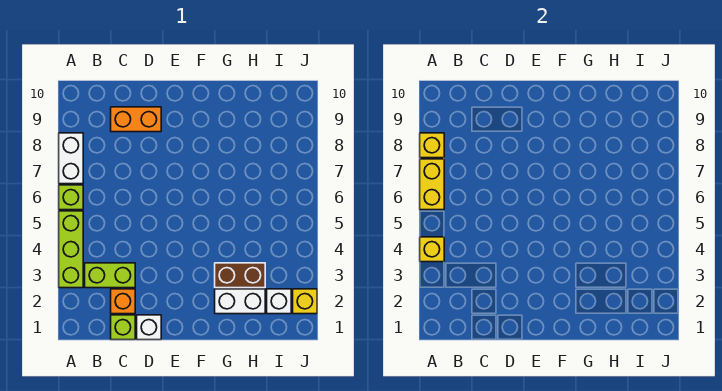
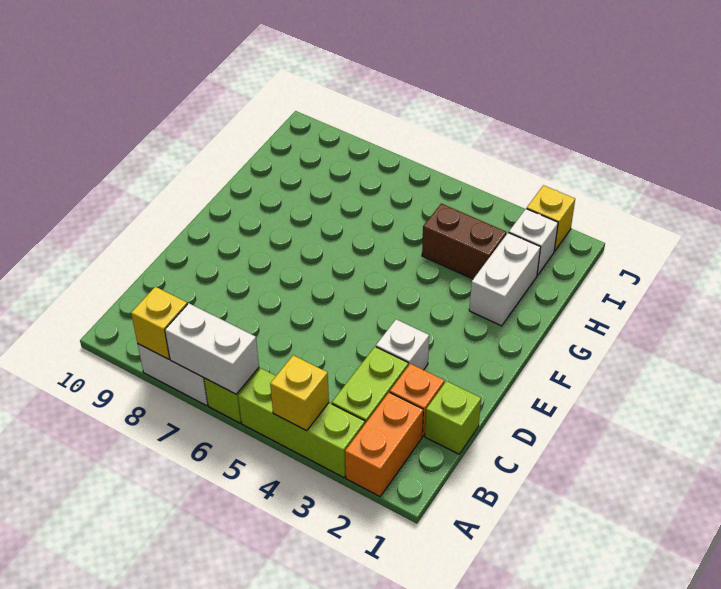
yellow 1x2 brick [420,159,444,210] -> white 1x2 brick [165,303,259,394]
orange 1x2 brick [111,107,161,132] -> orange 1x2 brick moved to [345,393,423,496]
white 1x1 brick [137,315,161,340] -> white 1x1 brick moved to [376,319,429,370]
brown 1x2 brick [215,263,265,288] -> brown 1x2 brick turned to [422,204,506,279]

